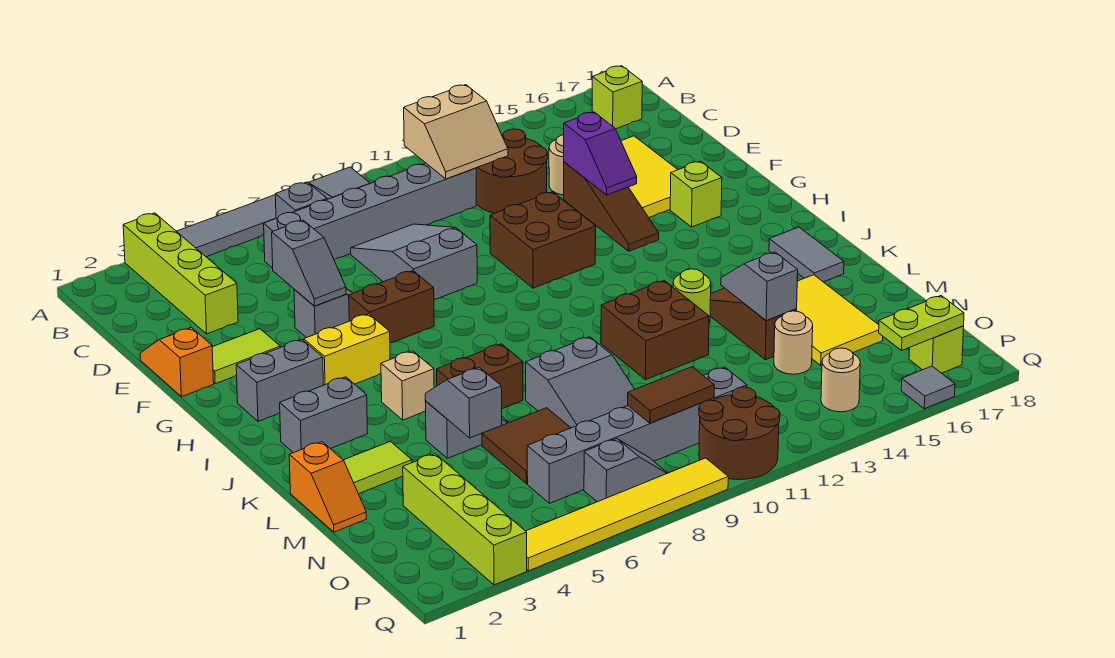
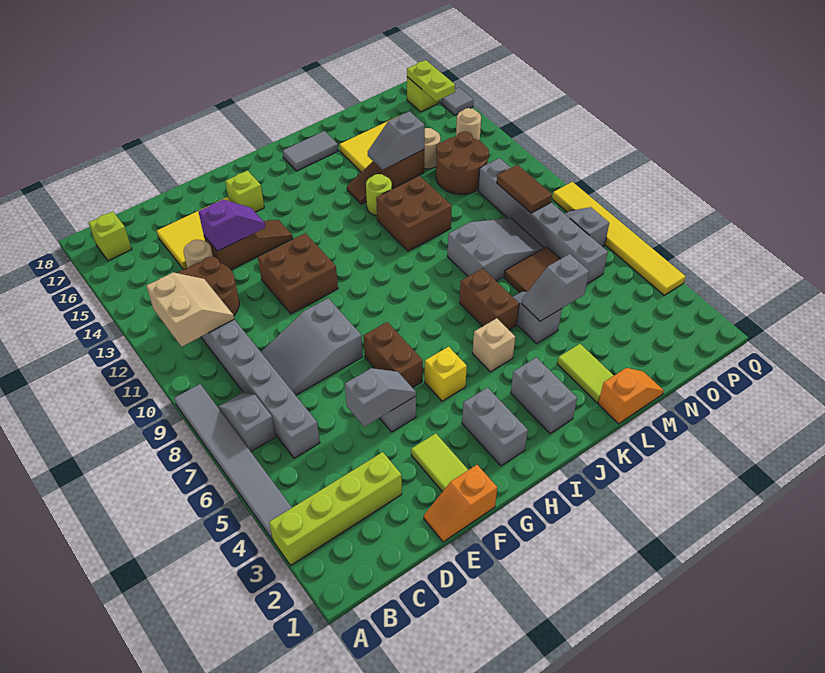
yellow 1x2 brick [304,314,390,385] -> yellow 1x1 brick [425,347,467,401]
lime 1x4 brick [403,454,527,585] -> none
brown 2x2 round brick [699,387,780,480] -> brown 2x2 round brick moved to [436,132,489,194]

